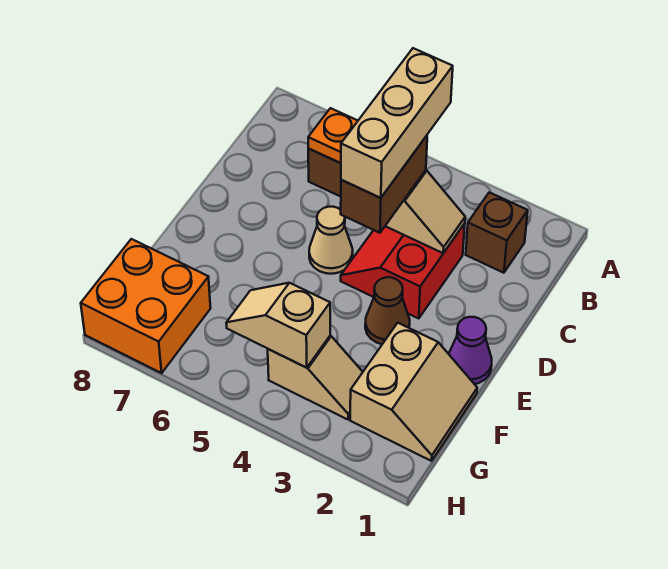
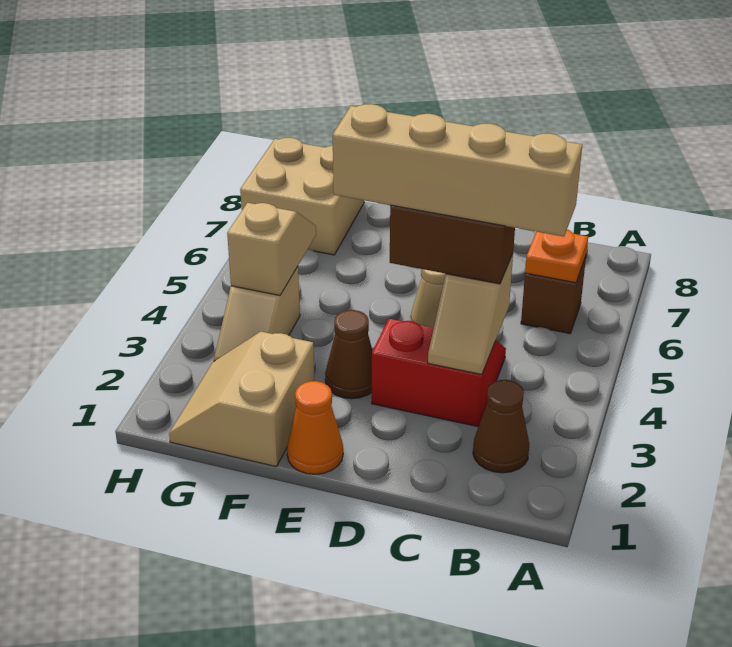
brown 1x1 brick [466,192,528,273] -> brown 1x1 cone [473,380,529,473]
tan 1x3 brick [341,48,453,198] -> tan 1x4 brick [333,104,582,237]
purple 1x1 cone [449,317,492,384] -> orange 1x1 cone [287,381,343,474]
tan 2x2 slope [350,323,477,461] -> tan 2x2 slope turned to [169,332,314,467]
orange 2x2 brick [81,239,211,373] -> tan 2x2 brick [240,138,364,255]

